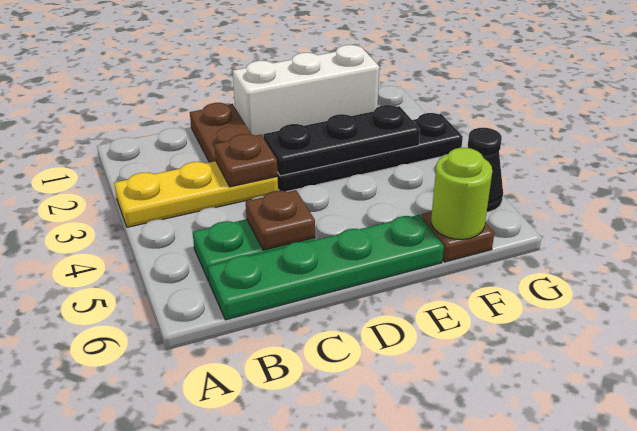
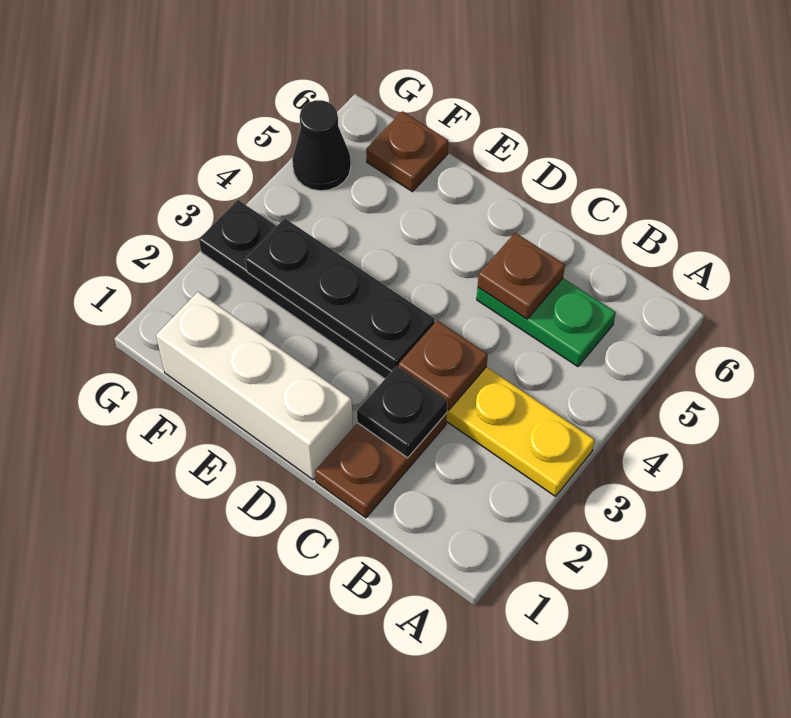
green 1x4 plate [208,215,444,320] -> none
none -> black 1x1 plate [357,366,447,458]
lime 1x1 round brick [431,148,492,239] -> none

